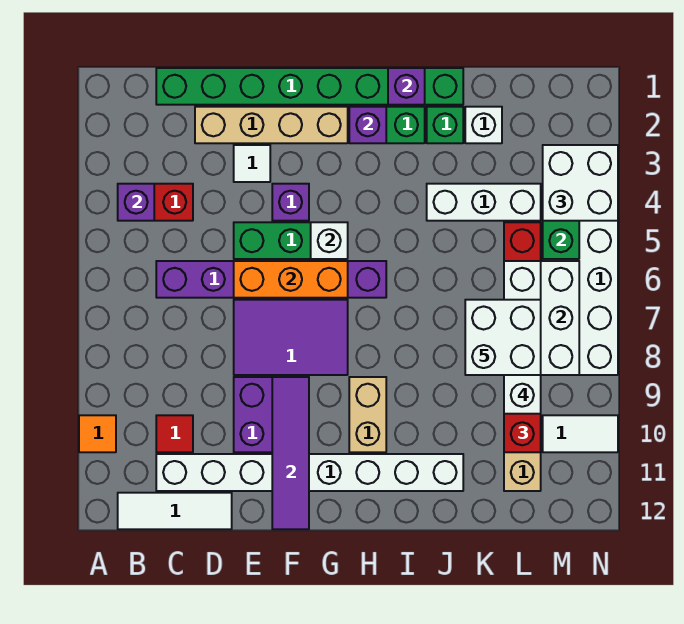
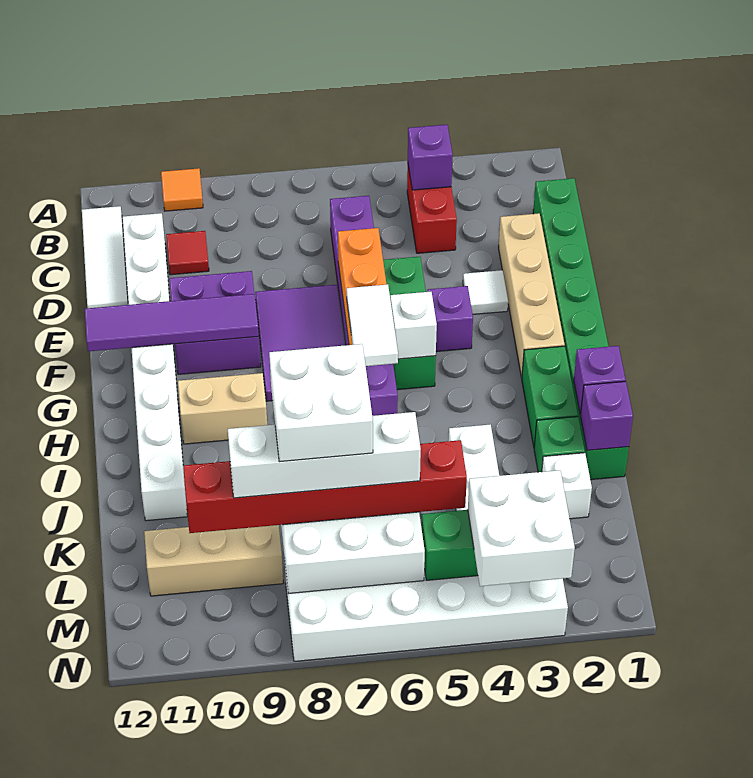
purple 1x1 brick [349,107,386,143] -> purple 1x1 brick moved to [580,381,633,450]
white 1x2 tile [543,415,618,452] -> white 1x2 tile moved to [347,284,398,366]

